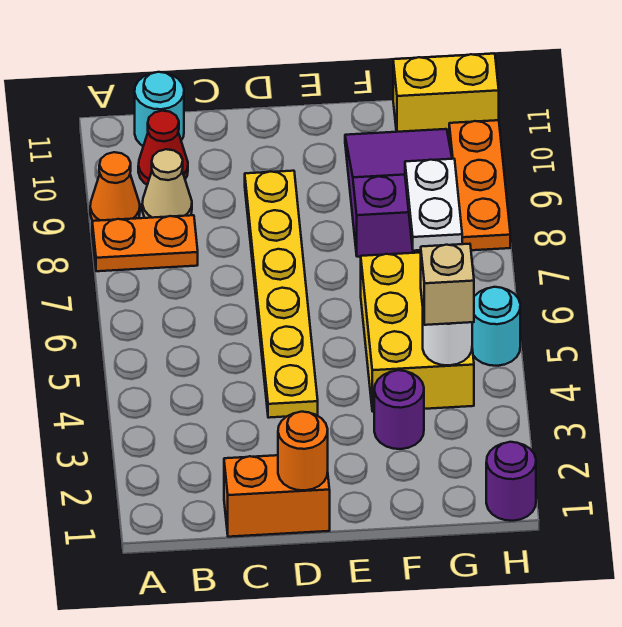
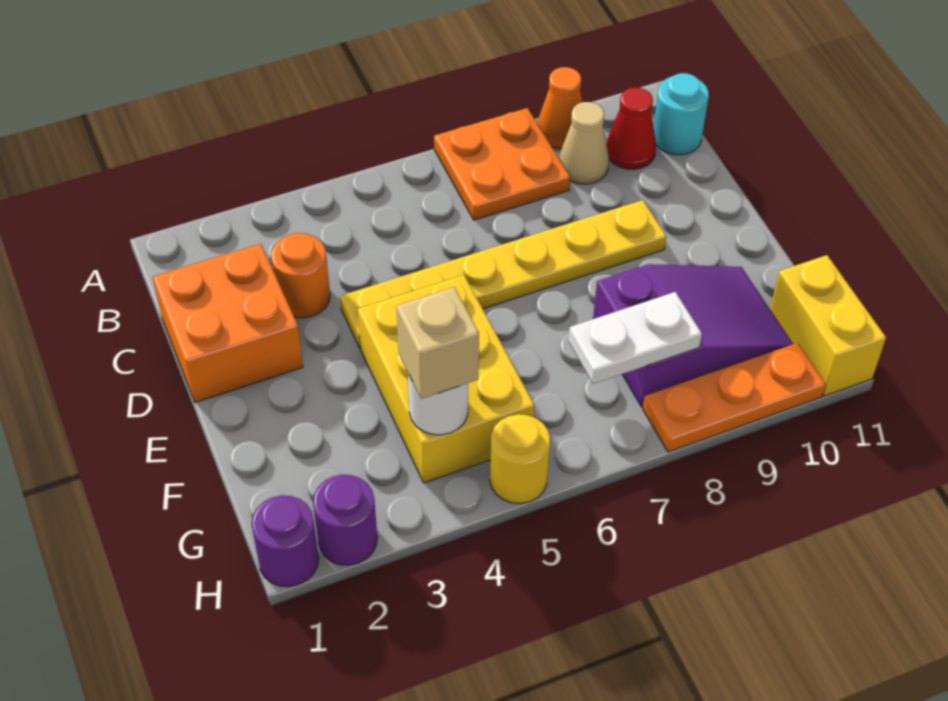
orange 1x2 plate [92,215,198,271] -> orange 2x2 plate [434,108,570,220]
orange 1x2 brick [224,455,330,537] -> orange 2x2 brick [153,244,303,402]
orange 1x1 round brick [278,412,328,490] -> orange 1x1 round brick moved to [271,233,330,318]
purple 1x1 round brick [374,370,424,449] -> purple 1x1 round brick moved to [313,475,377,565]
yellow 2x3 brick [361,253,474,412] -> yellow 2x3 brick turned to [358,275,534,483]
cyan 1x1 round brick [472,287,520,366] -> yellow 1x1 round brick [490,414,550,504]

